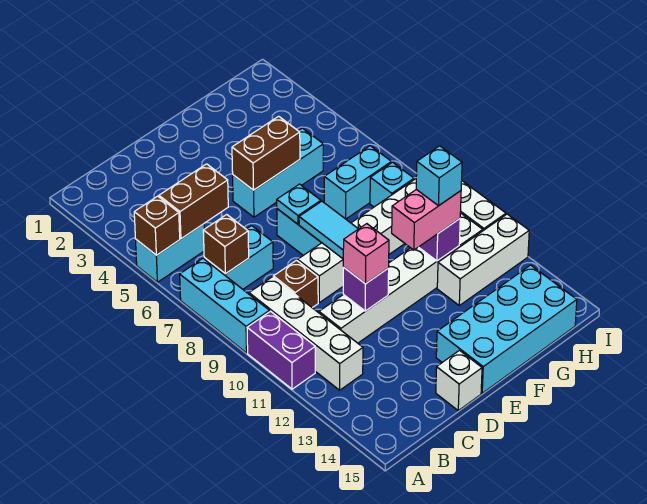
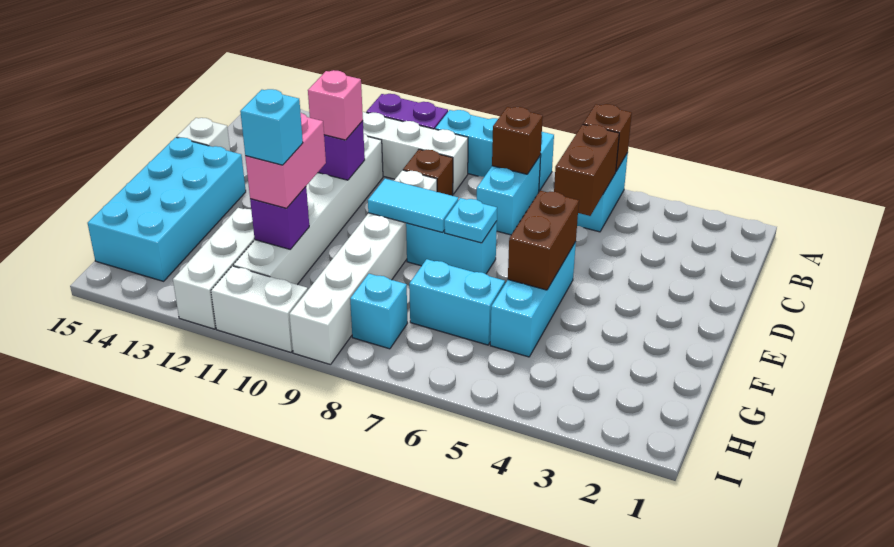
cyan 1x2 brick [324,146,391,219] -> cyan 1x2 brick turned to [409,259,505,345]

